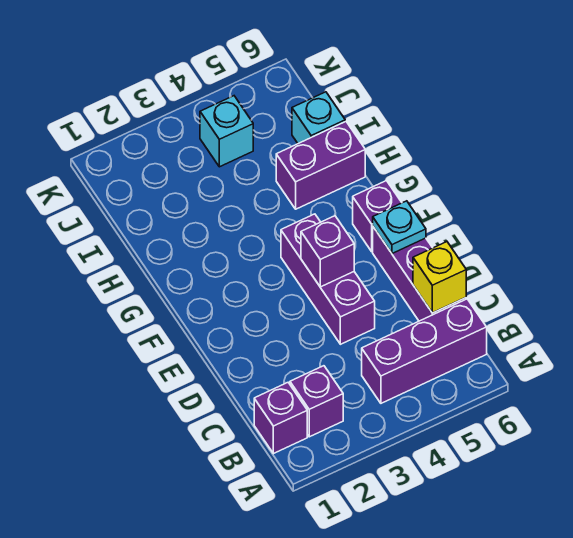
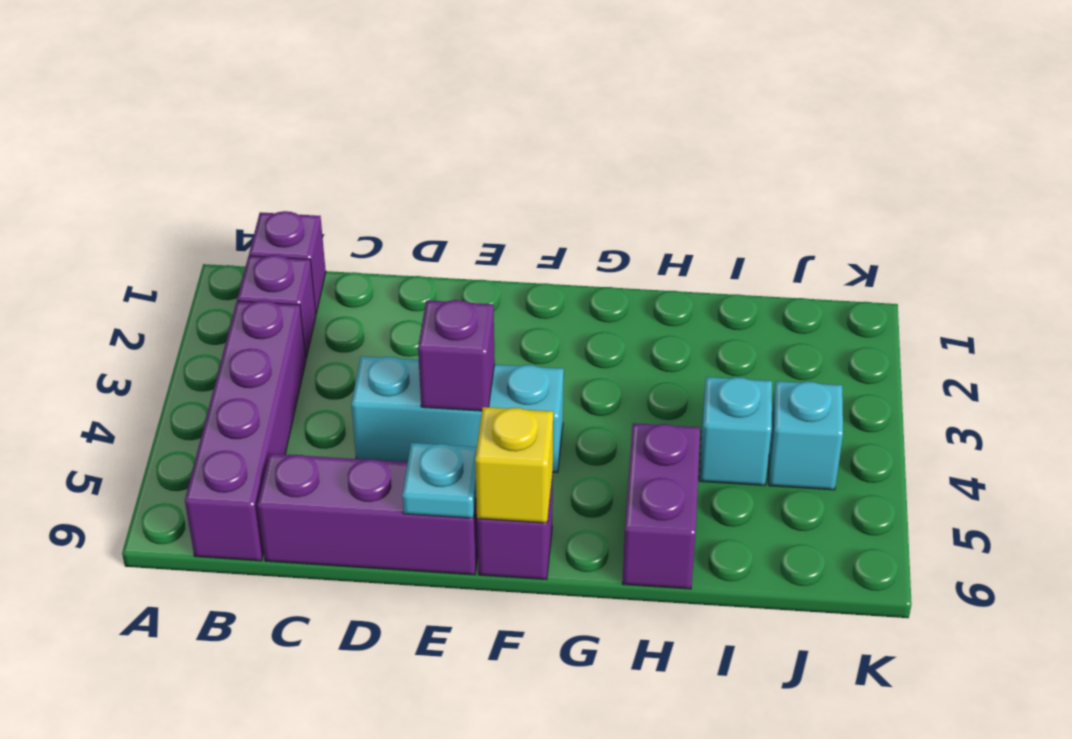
purple 1x3 brick [362,299,487,403] -> purple 1x4 brick [185,301,306,561]
yellow 1x1 brick [413,242,466,313] -> yellow 1x1 brick moved to [475,407,553,523]
purple 1x3 brick [281,214,375,344] -> cyan 1x3 brick [351,356,564,473]
cyan 1x1 brick [292,92,345,144] -> cyan 1x1 brick moved to [699,377,772,485]

